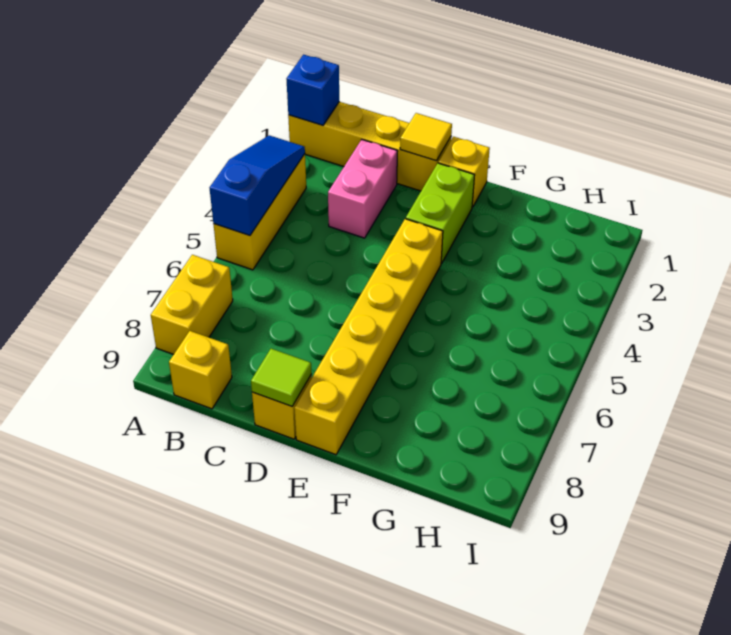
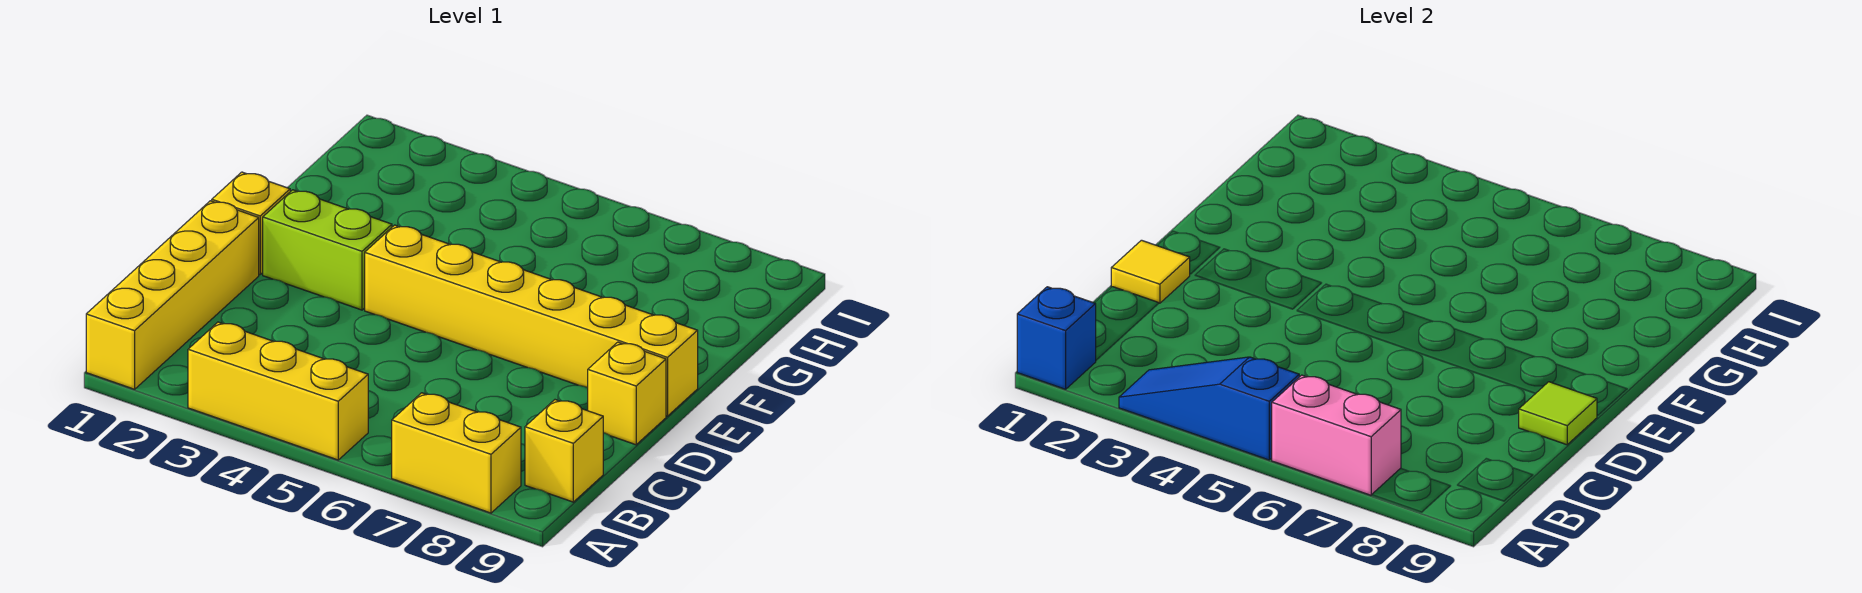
pink 1x2 brick [328,140,397,238] -> pink 1x2 brick moved to [1272,375,1401,495]

